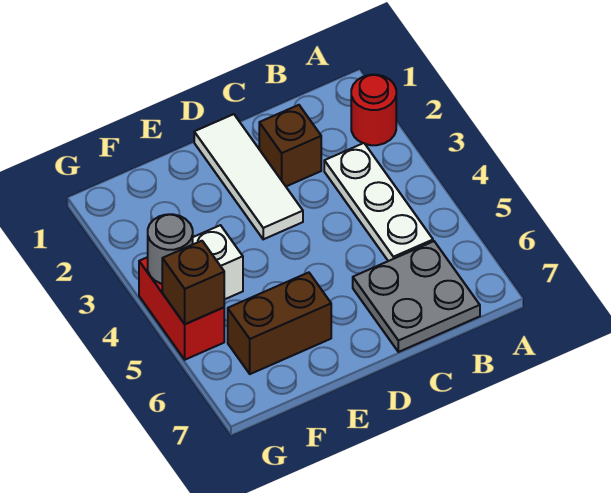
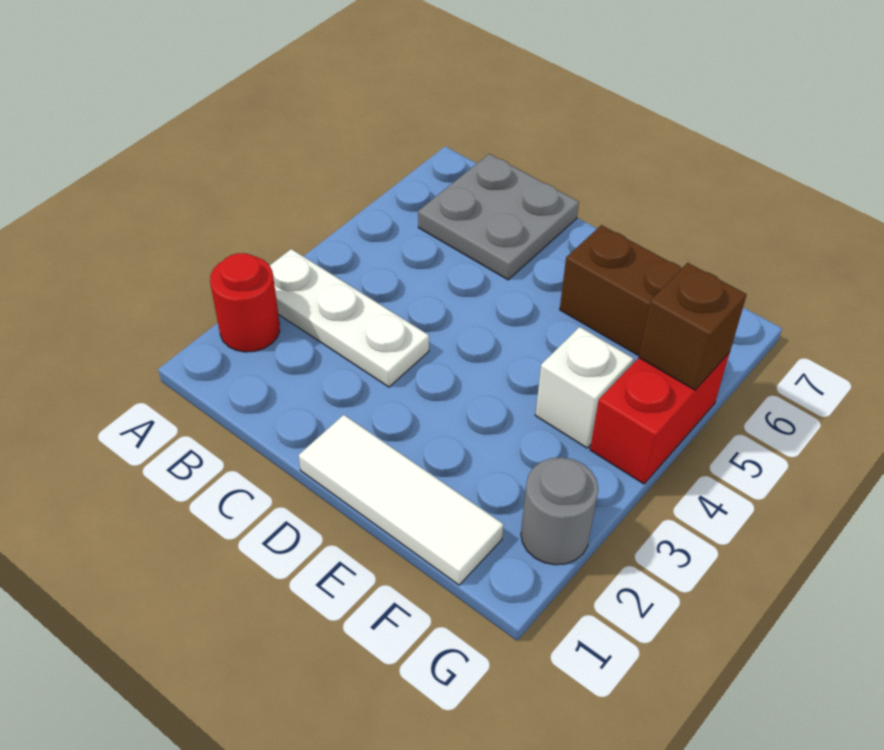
white 1x3 plate [324,143,433,261] -> white 1x3 plate turned to [270,249,429,387]
brown 1x1 brick [259,105,321,186] -> none
white 1x3 tile [194,114,303,239] -> white 1x3 tile turned to [299,415,504,585]
grey 1x1 round brick [148,214,193,284] -> grey 1x1 round brick moved to [521,457,598,565]

